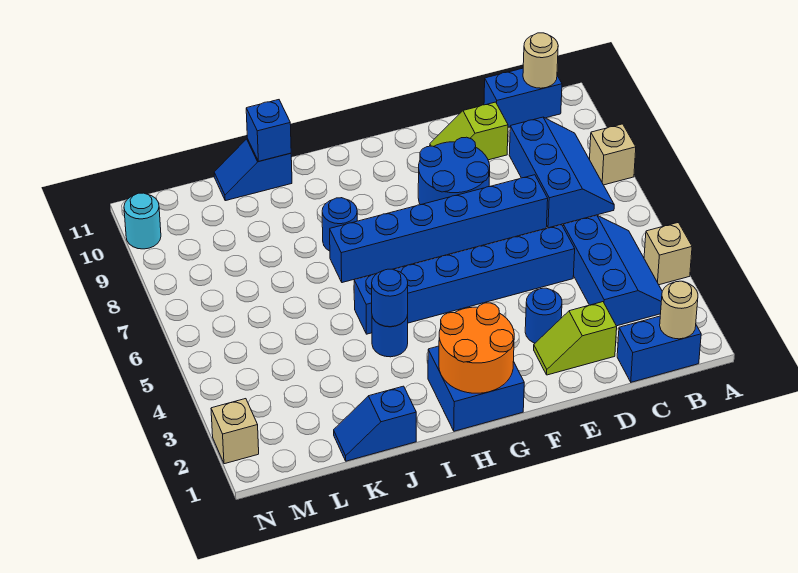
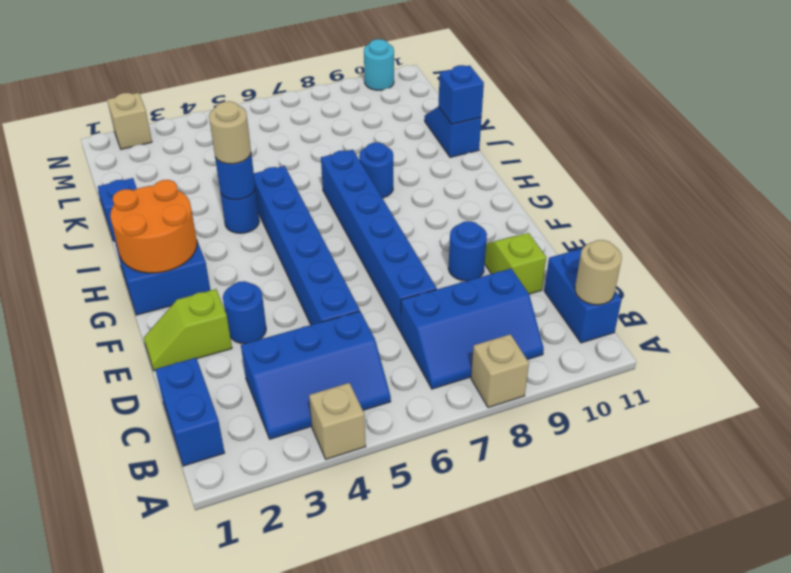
tan 1x1 round brick [660,281,698,339] -> tan 1x1 round brick moved to [209,101,251,164]
lime 1x2 slope [534,302,617,375] -> lime 1x2 slope turned to [144,289,232,371]
blue 2x2 round brick [418,137,490,205] -> blue 1x1 round brick [448,221,487,281]

